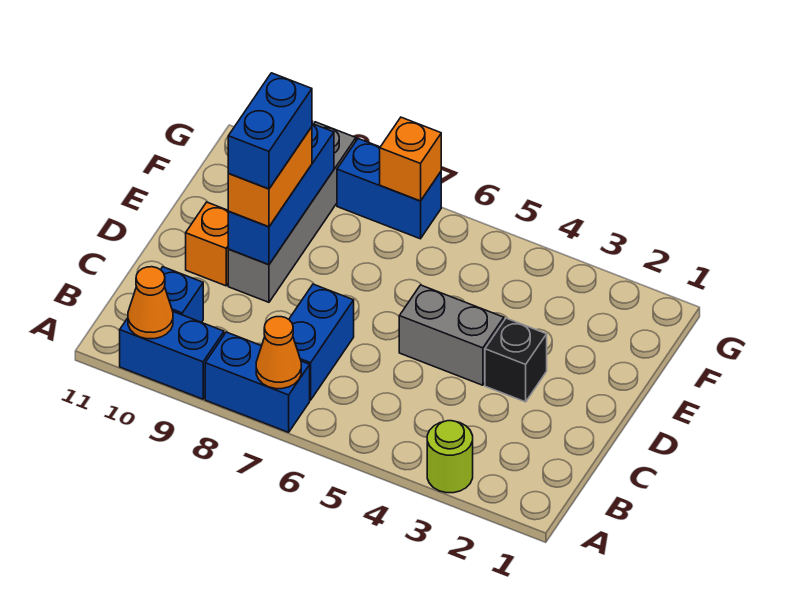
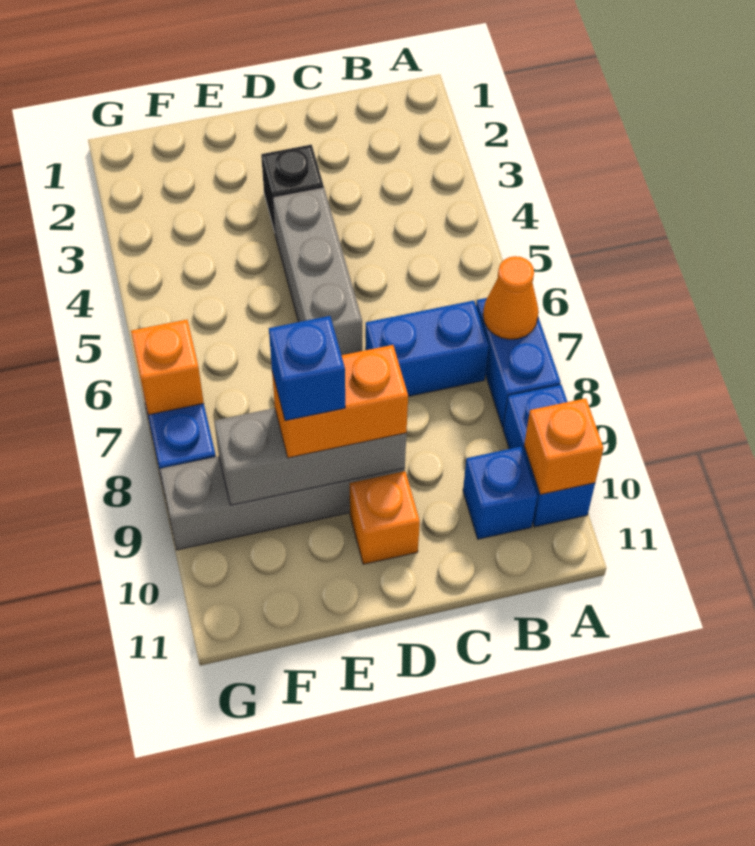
lime 1x1 round brick [427,421,473,493] -> none
orange 1x1 cone [128,267,173,339] -> orange 1x1 brick [524,398,604,495]
grey 1x2 brick [399,285,504,385] -> grey 1x3 brick [273,187,362,355]
blue 1x3 brick [228,124,334,265] -> grey 1x3 brick [214,408,406,505]
blue 1x2 brick [228,73,312,189] -> blue 1x1 brick [269,316,345,421]

